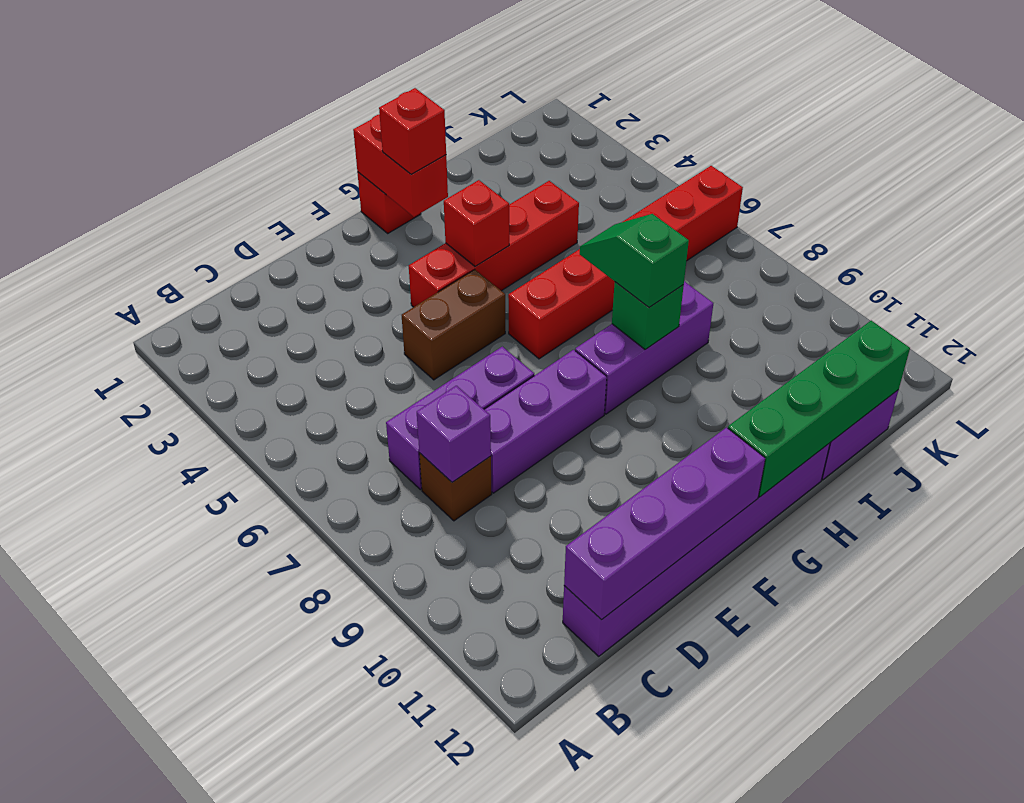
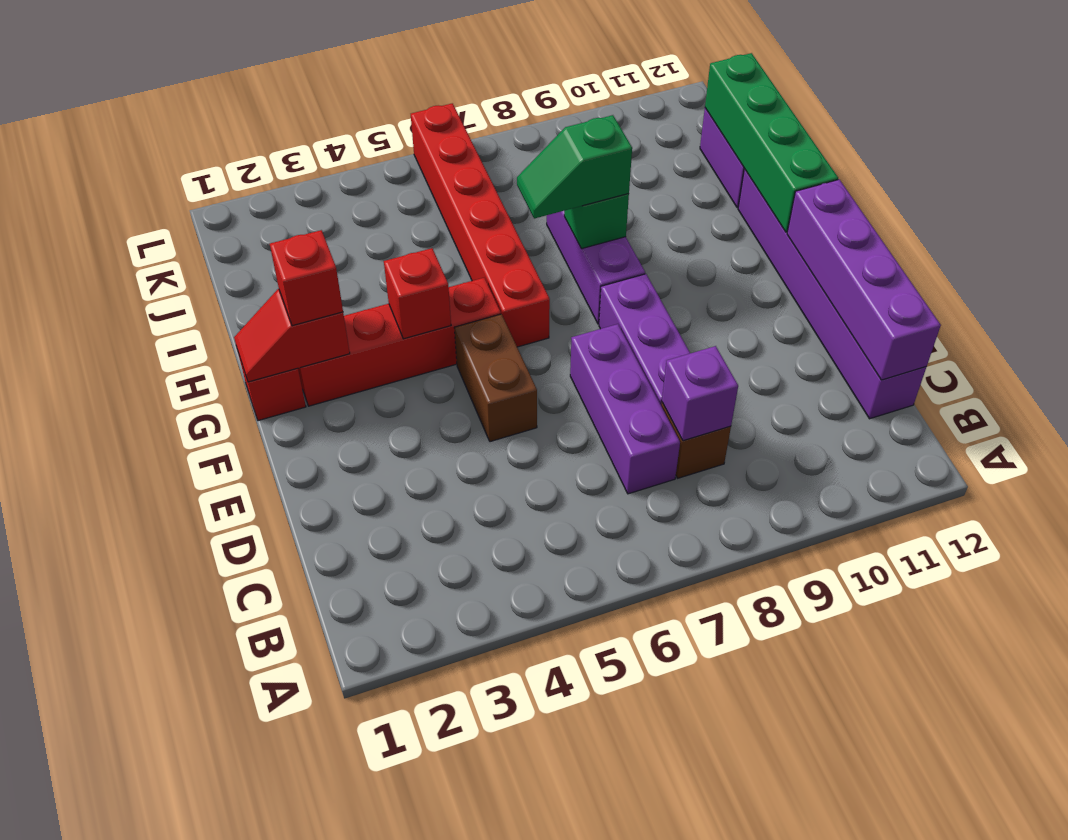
red 1x4 brick [409,181,579,307] -> red 1x4 brick turned to [298,278,501,406]
red 1x2 brick [353,114,448,217] -> red 1x2 slope [234,289,350,382]

